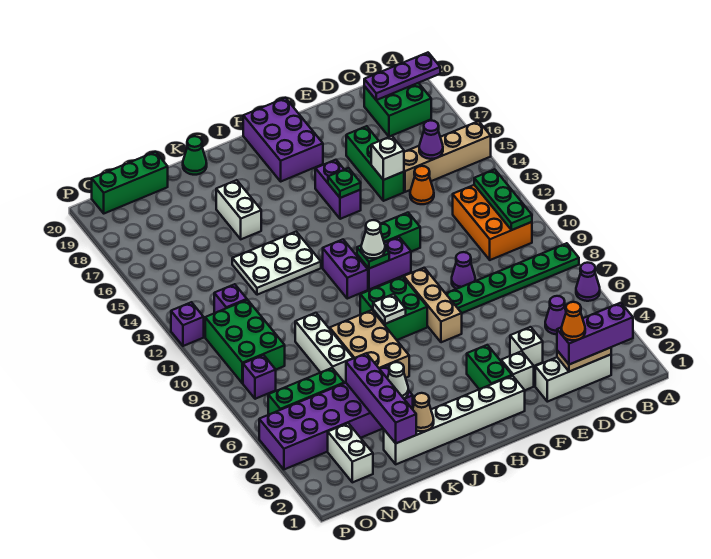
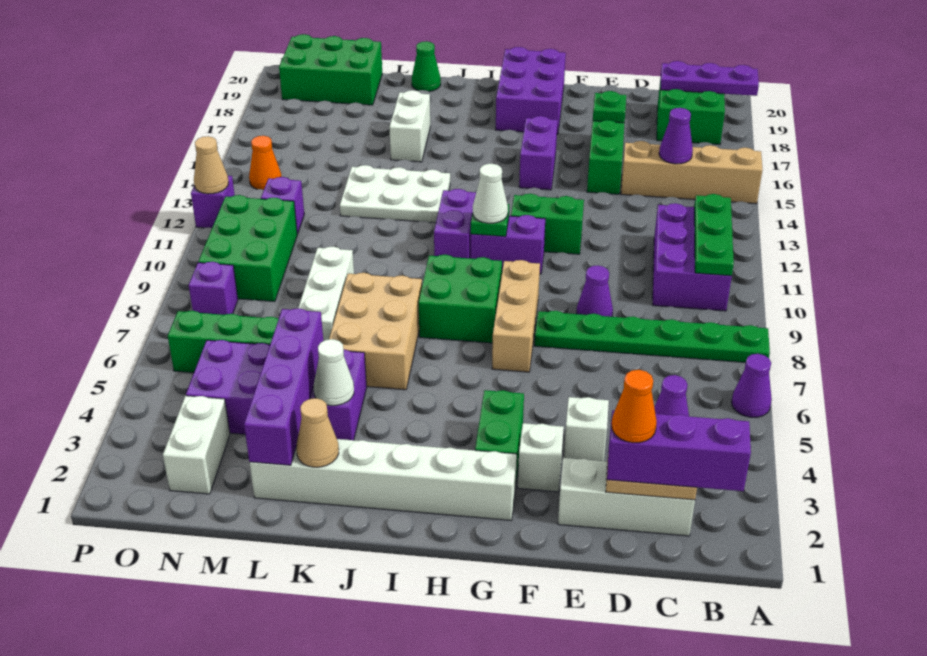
orange 2x3 brick [453,185,532,260] -> purple 2x3 brick [653,203,732,311]
orange 1x1 cone [410,166,434,204] -> orange 1x1 cone moved to [249,136,281,190]
white 1x1 brick [371,136,404,180] -> none
green 1x1 plate [328,168,361,198] -> green 1x1 plate moved to [593,91,626,123]
white 1x1 plate [373,294,406,324] -> none
purple 2x6 brick [259,366,413,469] -> purple 2x4 brick [186,340,367,440]
green 1x3 brick [92,152,168,213] -> green 2x3 brick [279,34,382,105]
none -> tan 1x1 cone [194,136,228,194]

